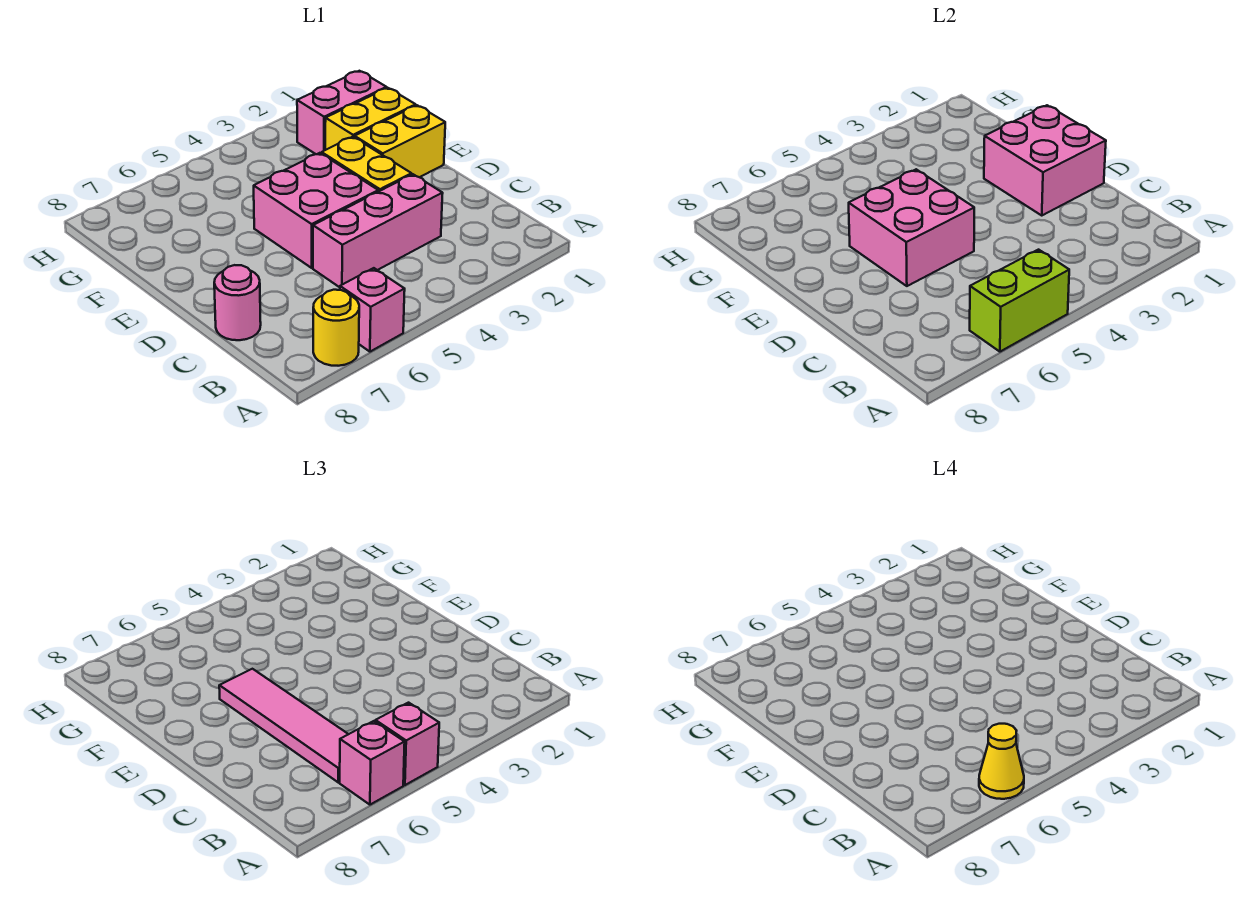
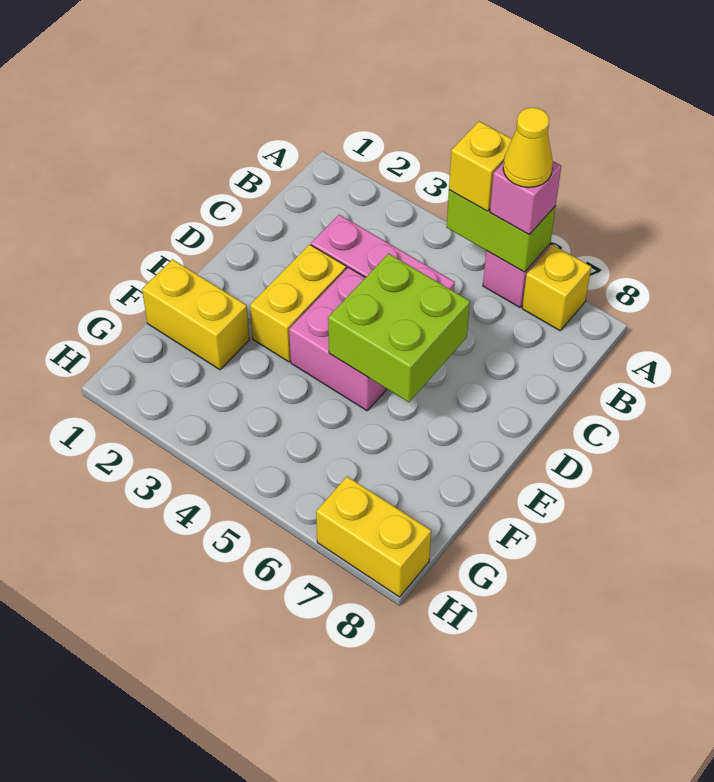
pink 1x1 brick [375,703,439,785] -> yellow 1x1 brick [449,121,512,211]
yellow 1x1 round brick [313,290,359,366] -> yellow 1x1 brick [522,245,591,331]
pink 1x4 tile [219,669,348,782] -> none
pink 1x1 round brick [214,265,261,340] -> none
pink 2x2 brick [984,105,1106,215] -> none
pink 2x2 brick [849,169,974,286] -> lime 2x2 brick [328,254,470,402]
yellow 1x2 brick [355,105,445,177] -> yellow 1x2 brick moved to [316,476,431,597]
pink 1x2 brick [297,71,387,154] -> none

